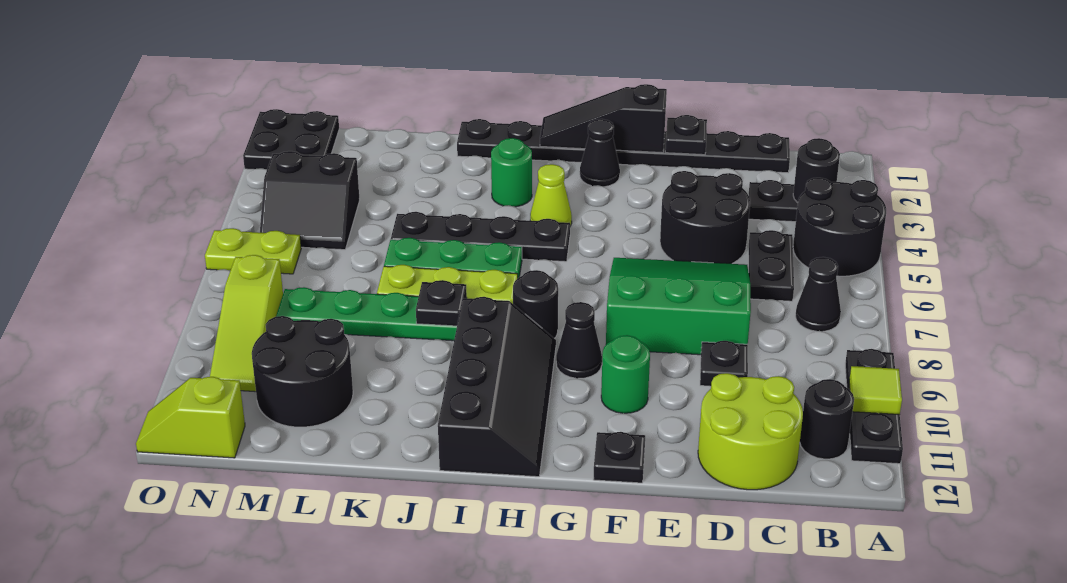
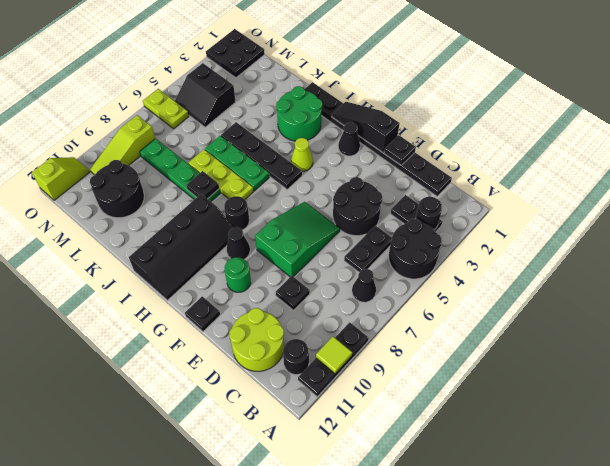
green 3x3 slope [606,258,751,355] -> green 2x3 slope [255,202,340,277]
green 1x1 round brick [491,138,532,207] -> green 2x2 round brick [276,86,322,141]
lime 1x2 slope [136,377,245,458] -> lime 1x2 slope turned to [32,157,89,200]

